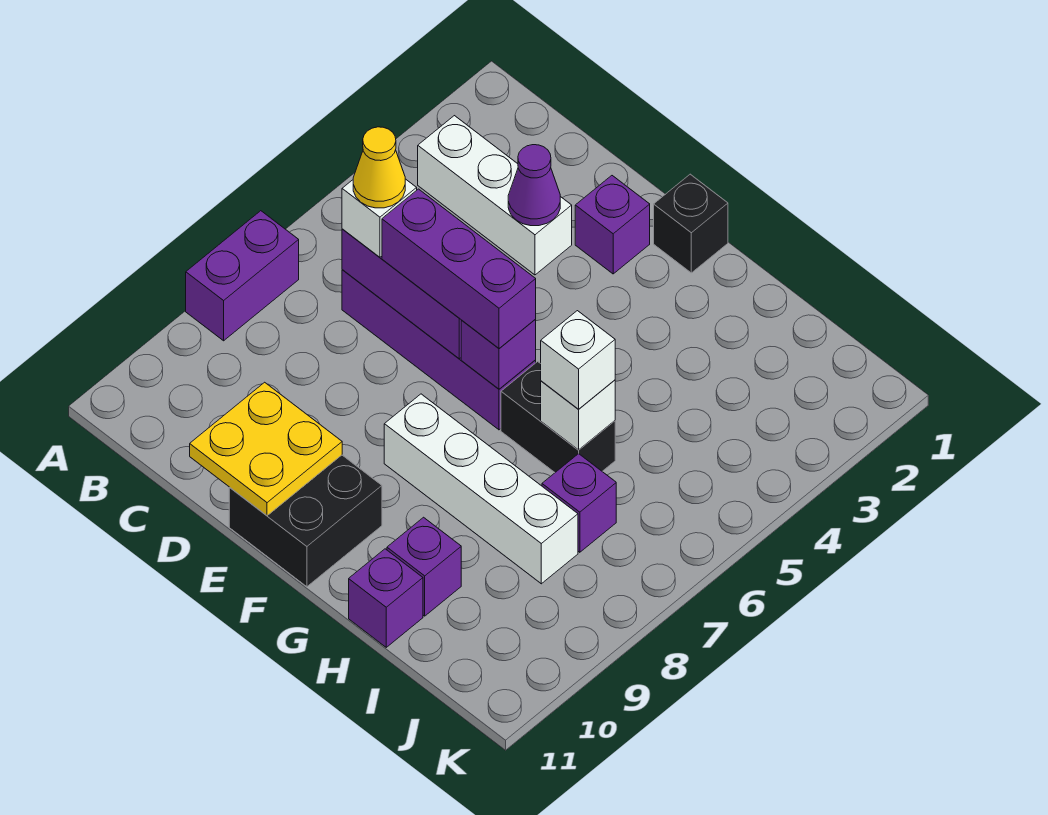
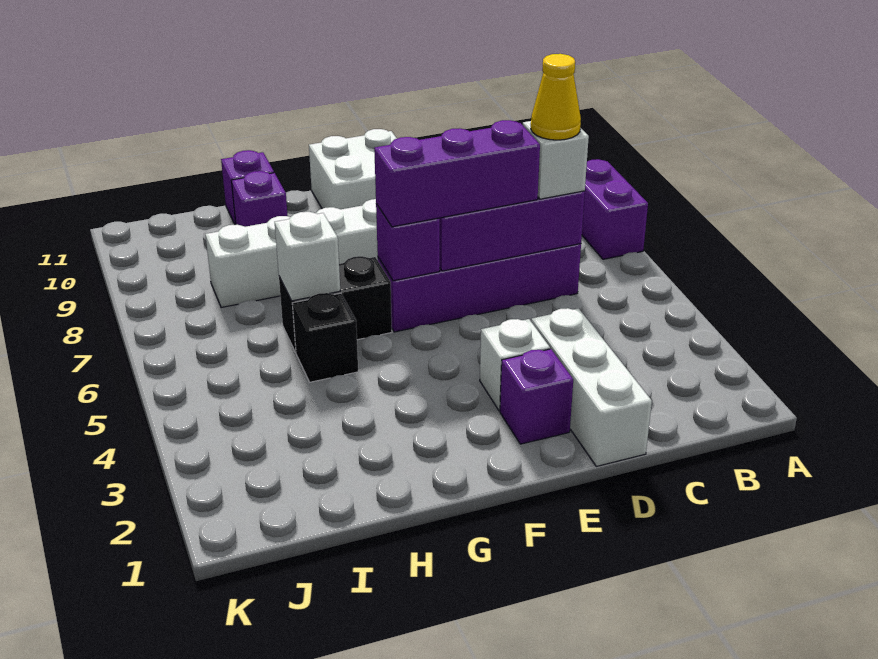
white 1x3 brick [418,116,572,275] -> white 1x3 brick turned to [531,308,652,466]
purple 1x1 cone [508,145,560,226] -> none
yellow 2x2 plate [190,382,342,516] -> none
black 2x2 brick [229,455,382,587] -> white 2x2 brick [309,129,397,209]
black 1x1 brick [654,174,728,273] -> black 1x1 brick moved to [292,293,358,382]
white 1x1 brick [541,311,615,409] -> white 1x1 brick moved to [480,319,550,411]
purple 1x1 brick [542,454,616,552] -> none

